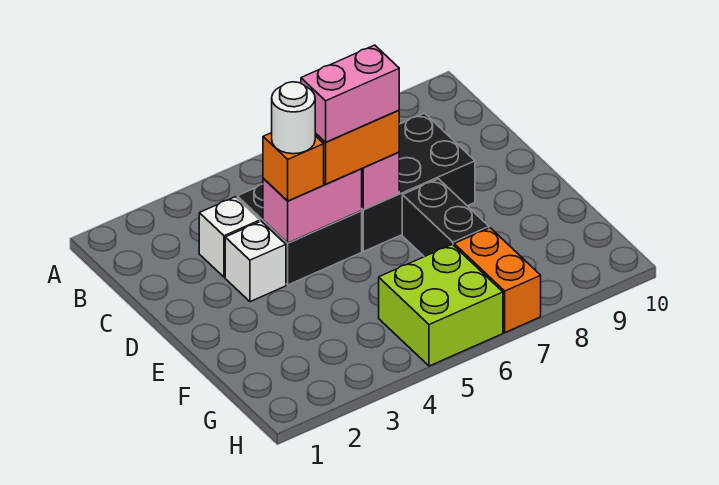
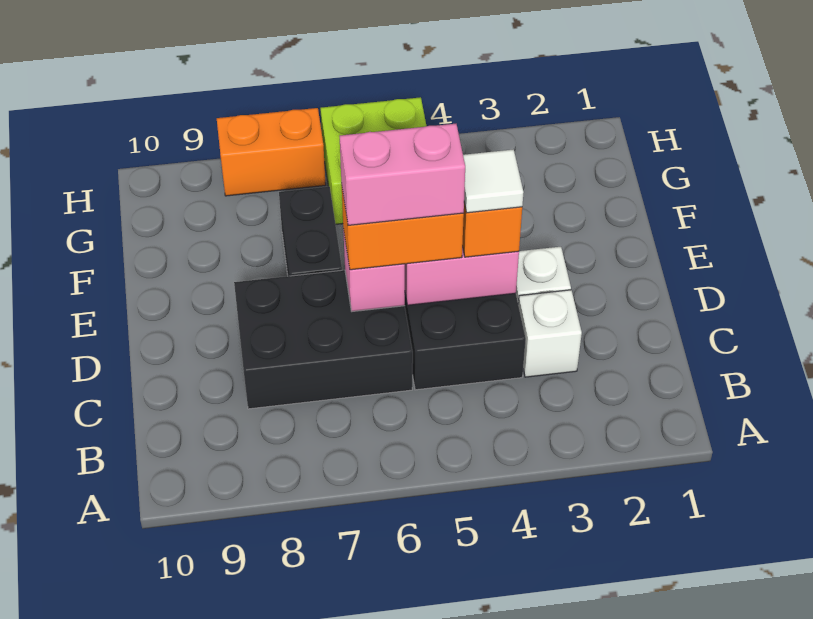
white 1x1 round brick [272,82,315,154] -> white 1x1 tile [463,149,524,213]
orange 1x2 brick [454,228,541,332] -> orange 1x2 brick turned to [217,108,326,196]

